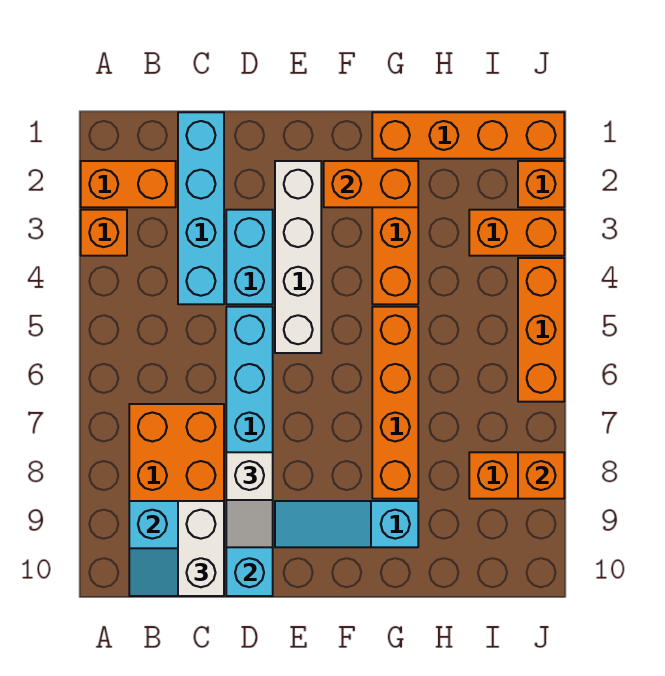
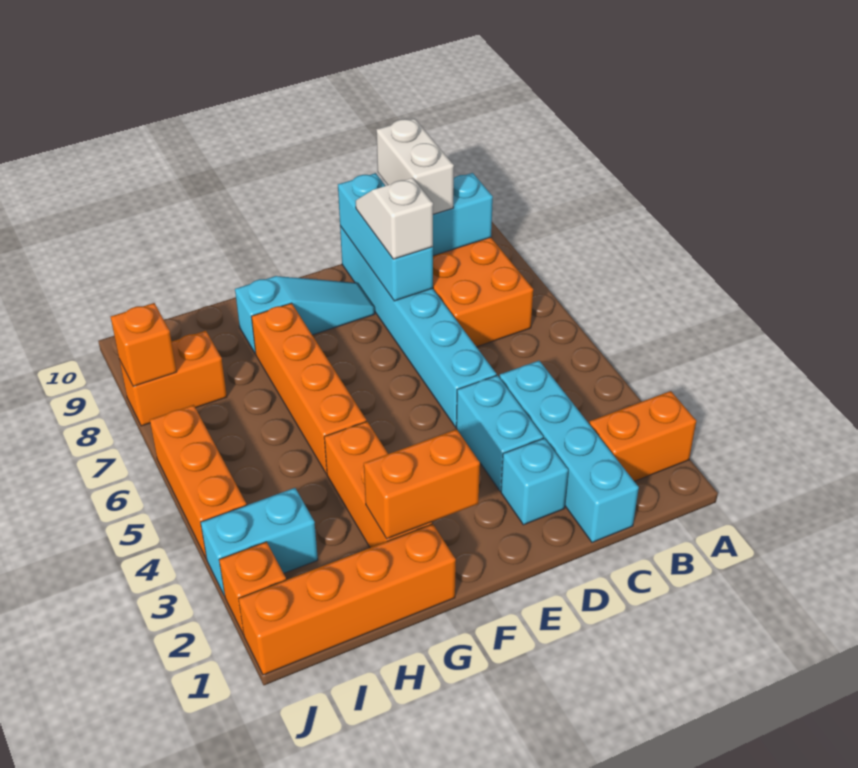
orange 1x1 brick [81,210,127,256] -> none
none -> cyan 1x1 brick [501,438,568,525]
white 1x4 brick [275,161,321,353] -> none
orange 1x2 brick [469,210,564,256] -> cyan 1x2 brick [201,488,318,596]

